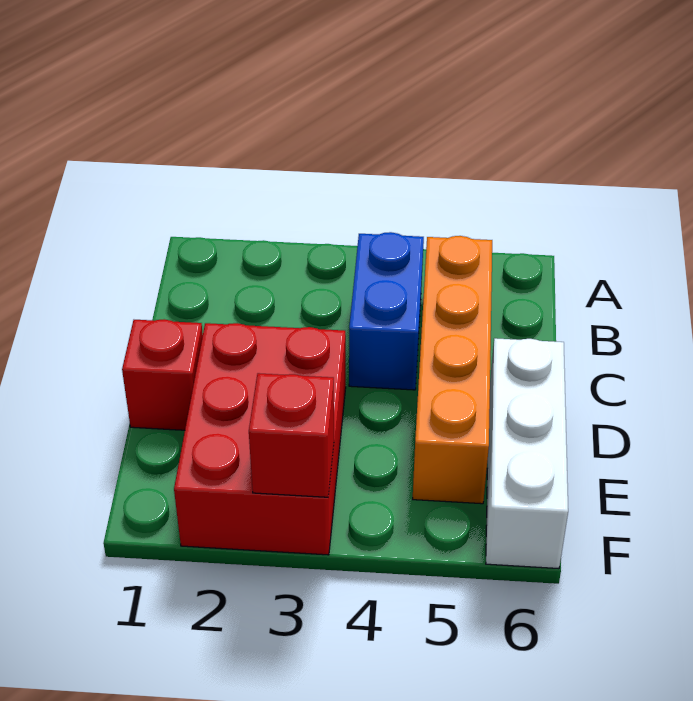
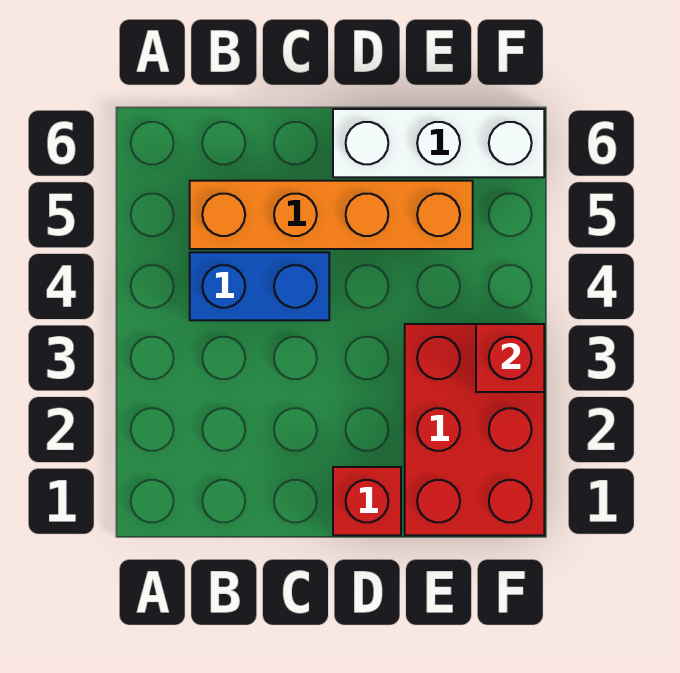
red 2x3 brick [174,323,346,555] -> red 2x3 brick turned to [405,324,544,535]

